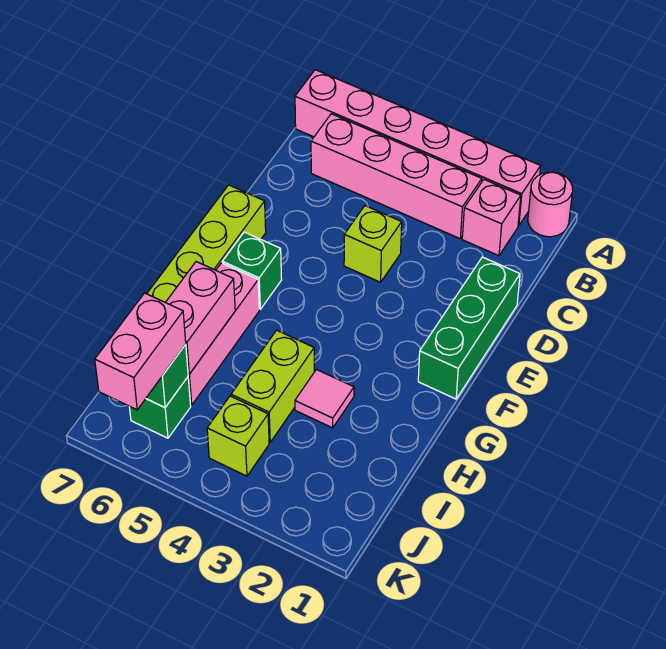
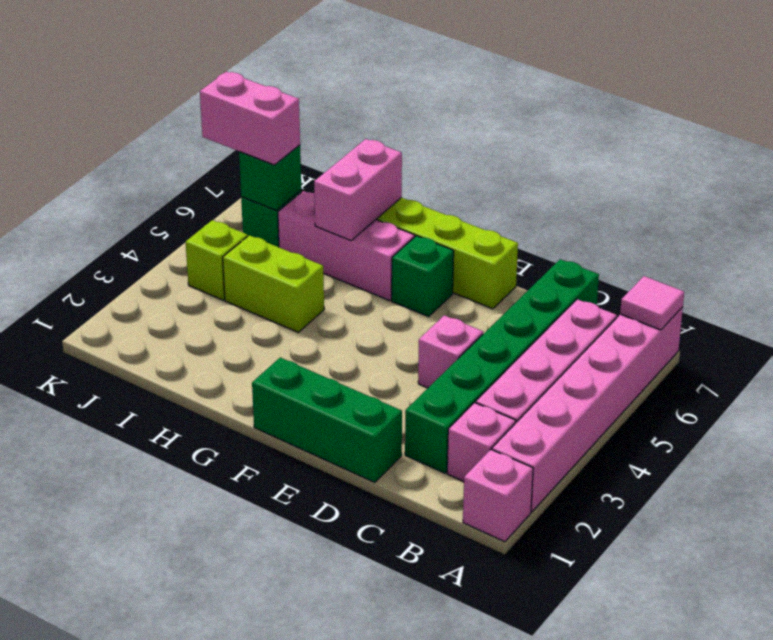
pink 1x1 round brick [528,172,573,237] -> pink 1x1 brick [463,450,533,542]
none -> green 1x6 brick [405,259,599,473]
lime 1x1 brick [344,206,402,282] -> pink 1x1 brick [418,315,483,388]
pink 1x1 tile [295,370,354,428] -> pink 1x1 tile moved to [620,276,684,330]
pink 1x2 brick [166,262,235,374] -> pink 1x2 brick turned to [314,139,402,240]

